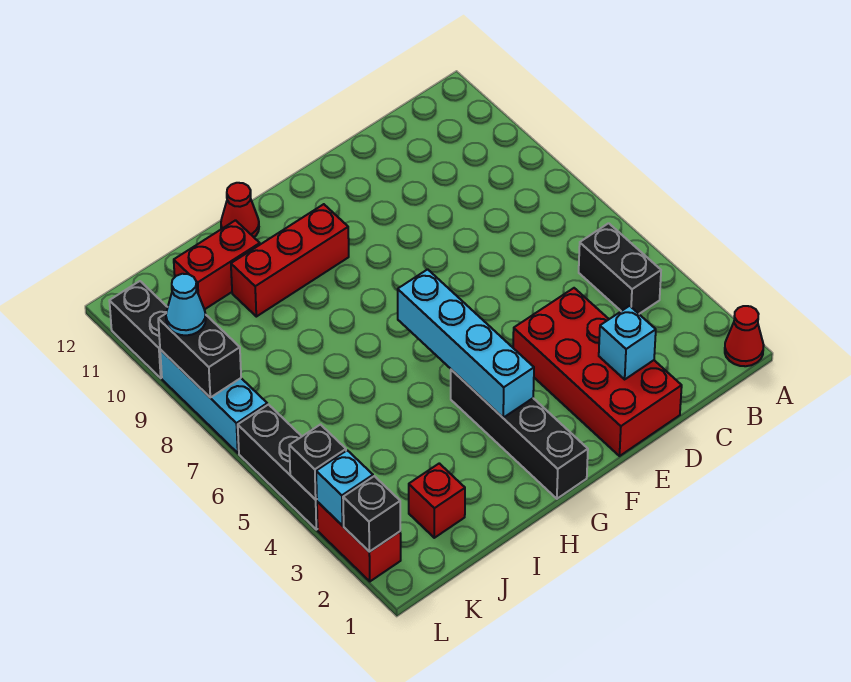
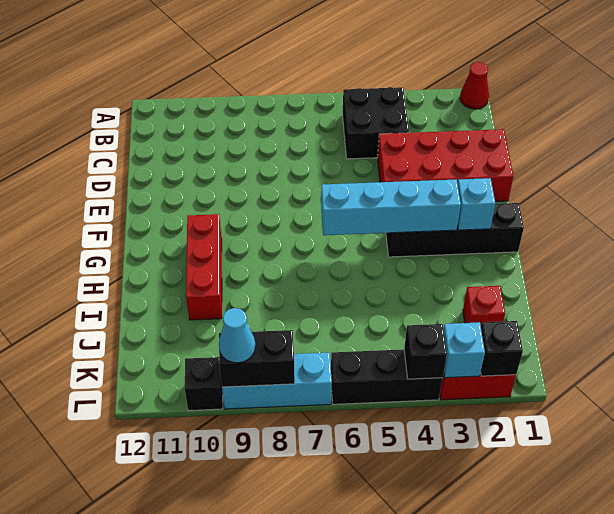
black 1x2 brick [579,223,661,314] -> black 2x2 brick [343,87,409,159]
cyan 1x1 brick [599,306,656,379] -> cyan 1x1 brick moved to [457,178,495,230]
red 1x1 cone [221,183,259,237] -> none
red 1x2 brick [174,220,260,310] -> none
black 1x2 brick [109,281,168,378] -> black 1x1 brick [185,357,223,411]

